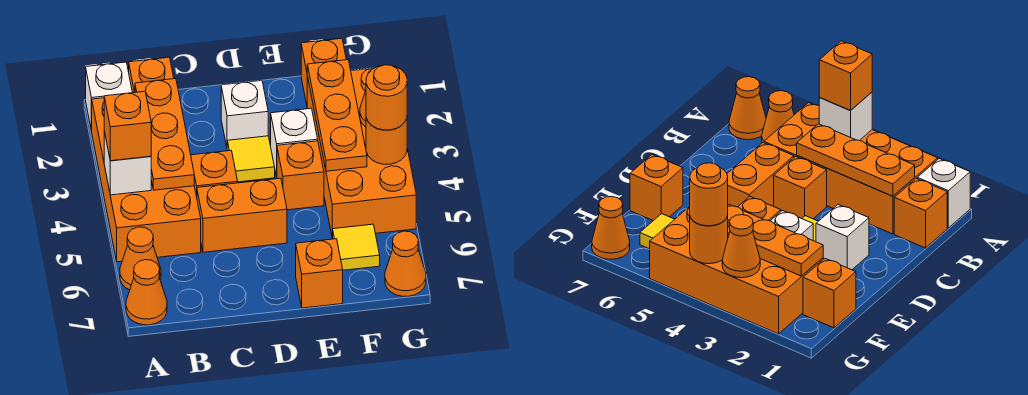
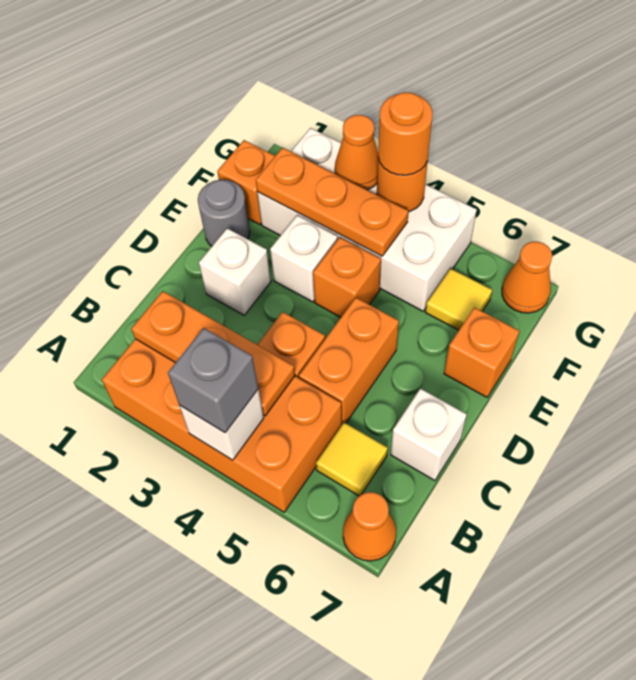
white 1x1 brick [86,62,132,131] -> white 1x1 brick moved to [391,388,467,481]
orange 1x1 brick [104,91,151,161] -> grey 1x1 brick [168,328,258,433]
orange 1x1 cone [120,227,161,290] -> none
orange 1x1 brick [129,57,174,93] -> none
yellow 1x1 tile [227,136,275,182] -> yellow 1x1 tile moved to [316,423,388,496]
none -> grey 1x1 round brick [198,180,250,246]
orange 2x4 brick [307,68,416,238] -> white 2x4 brick [257,128,477,311]

